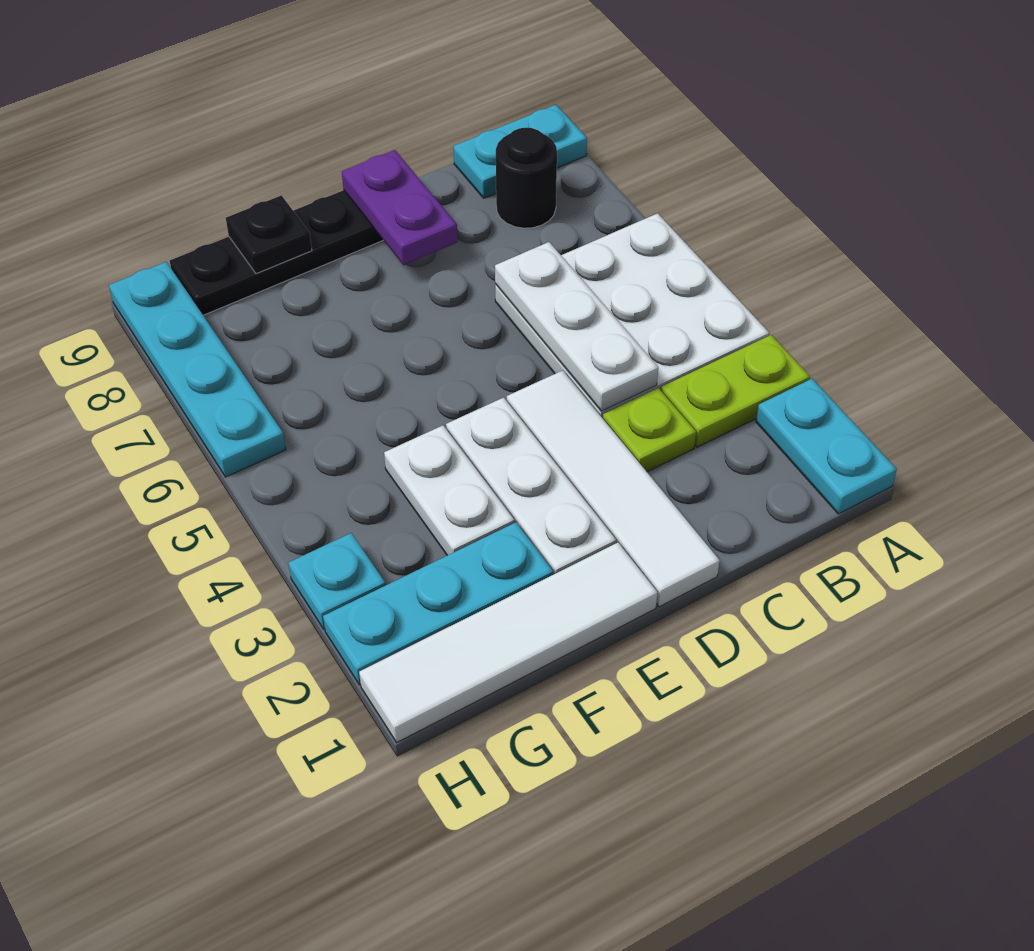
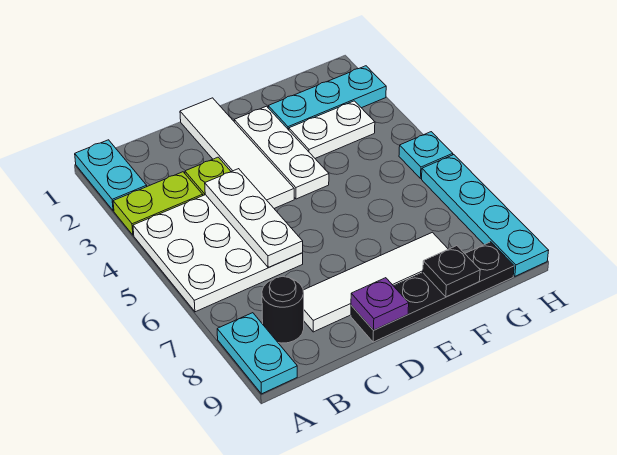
cyan 1x2 plate [453,105,587,198] -> cyan 1x2 plate turned to [217,313,297,394]
purple 1x2 plate [342,150,458,265] -> purple 1x1 plate [351,278,409,330]
white 1x4 tile [359,543,658,742] -> white 1x4 tile moved to [303,232,448,332]
white 1x2 plate [384,425,514,555] -> white 1x2 plate turned to [289,101,375,158]
cyan 1x1 plate [289,533,385,629] -> cyan 1x1 plate moved to [399,132,453,178]

